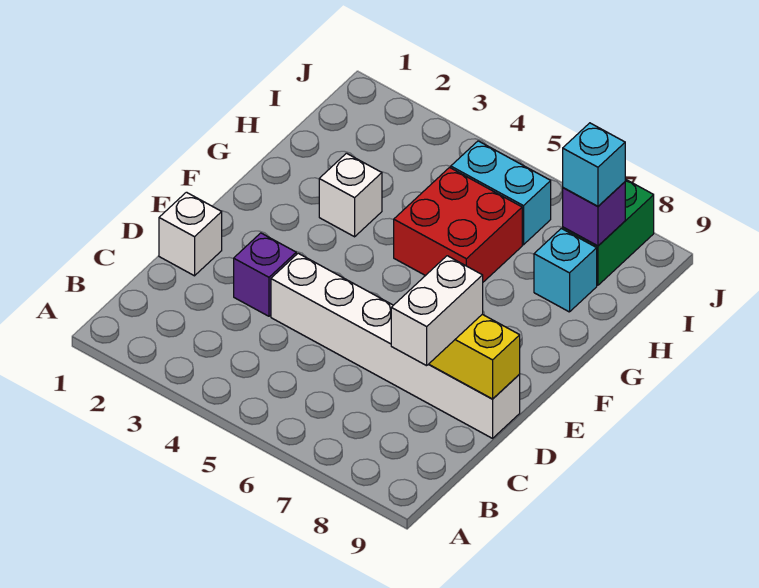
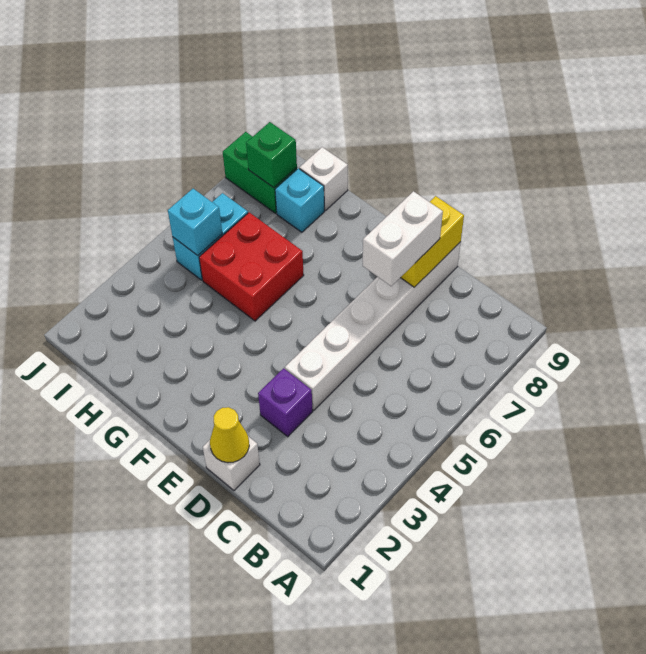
white 1x2 brick [391,256,483,366] -> white 1x2 brick turned to [363,191,443,286]
none -> yellow 1x1 cone [210,407,249,463]
white 1x1 brick [319,153,382,237] -> white 1x1 brick moved to [299,147,348,211]
purple 1x1 brick [563,182,625,246] -> green 1x1 brick [246,122,297,188]
cyan 1x1 brick [563,123,625,206] -> cyan 1x1 brick moved to [168,189,222,255]

